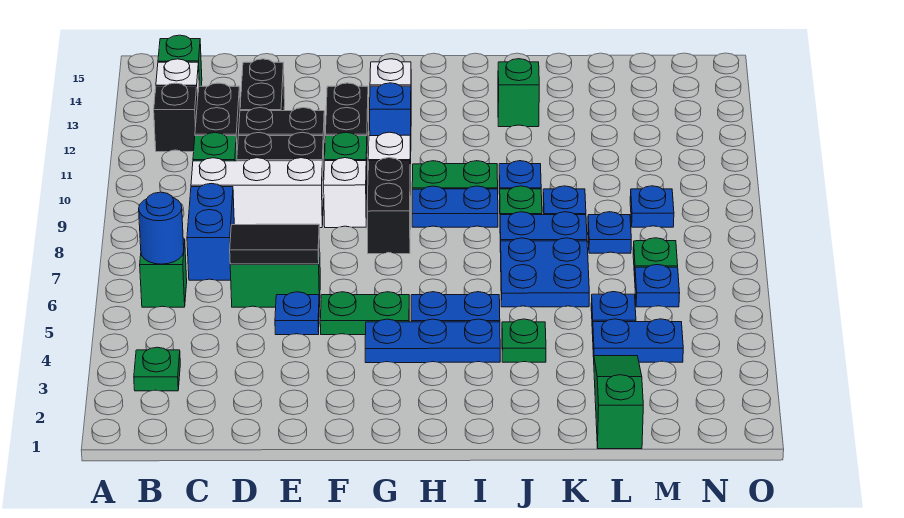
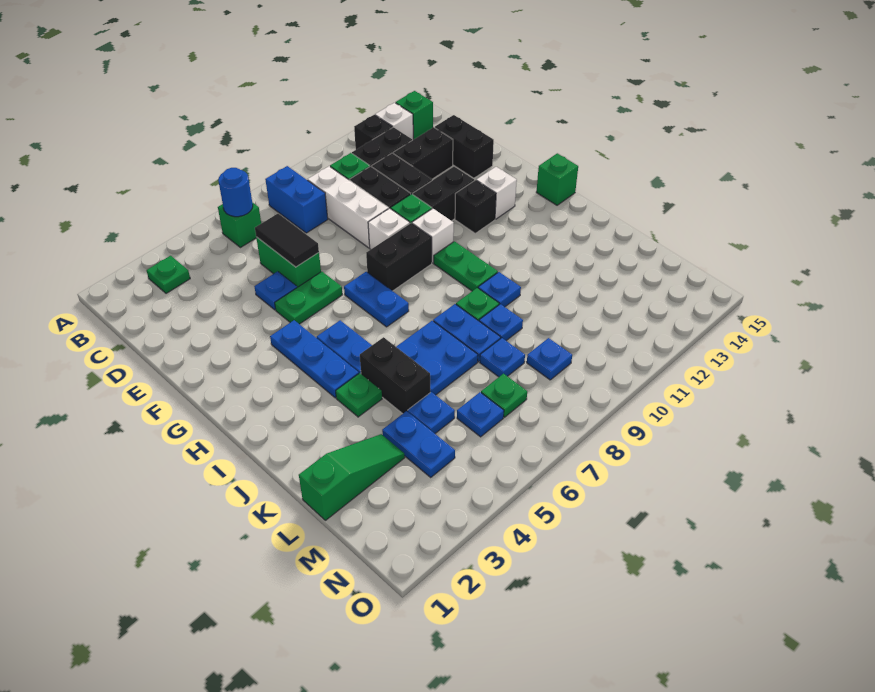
blue 1x2 brick [187,184,234,280] -> blue 1x2 brick turned to [265,166,328,233]
none -> black 1x2 brick [435,115,494,178]
green 1x2 plate [320,292,409,335] -> green 1x2 plate turned to [275,272,342,324]
blue 1x1 brick [370,83,411,151] -> black 1x1 brick [455,180,496,233]
blue 1x2 plate [412,186,498,227] -> blue 1x2 plate moved to [344,272,409,327]
none -> black 1x2 brick [360,337,430,414]
green 1x1 brick [498,59,539,127] -> green 1x1 brick moved to [536,153,578,205]

